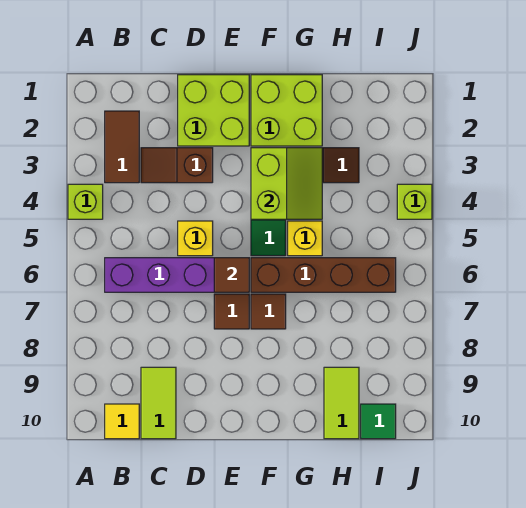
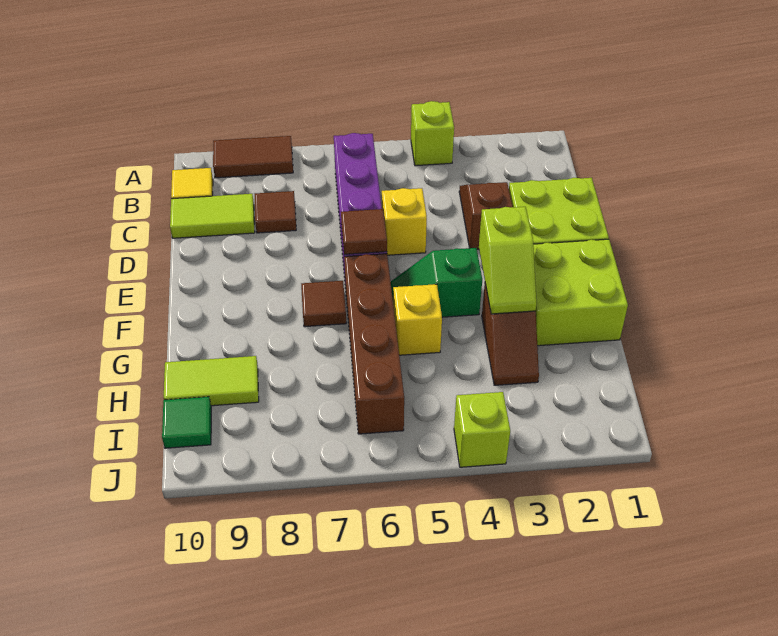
brown 1x2 tile [105,111,139,183] -> brown 1x2 tile moved to [213,136,293,178]
brown 1x1 tile [214,294,249,329] -> brown 1x1 tile moved to [255,191,296,233]
lime 2x2 slope [251,148,322,219] -> lime 1x2 slope [479,207,536,314]

